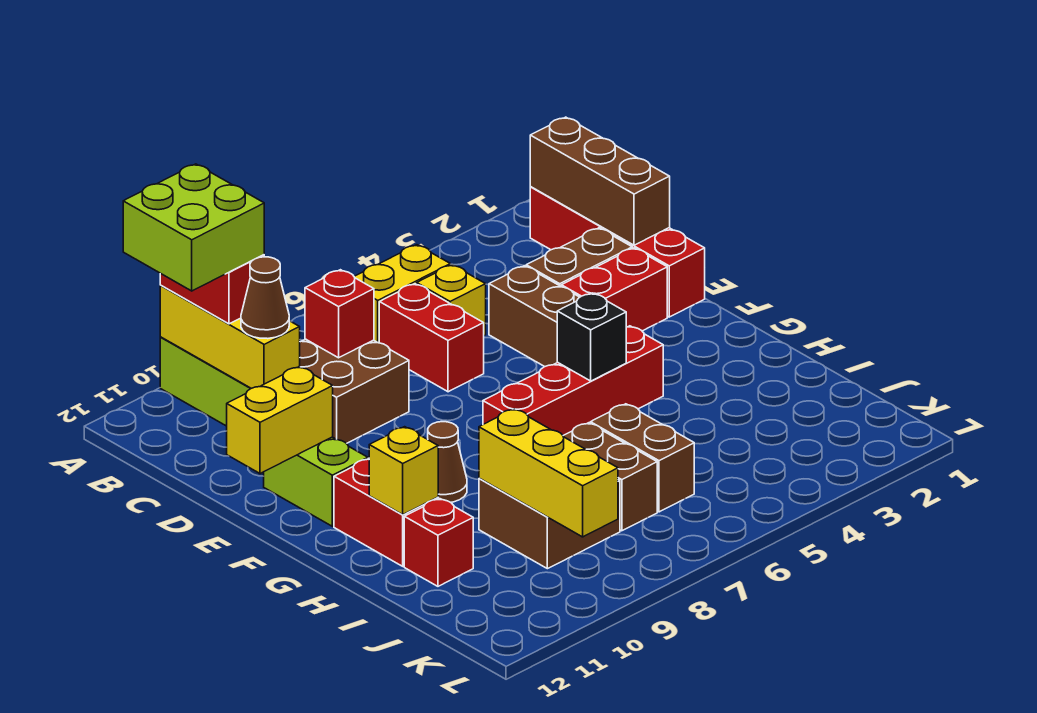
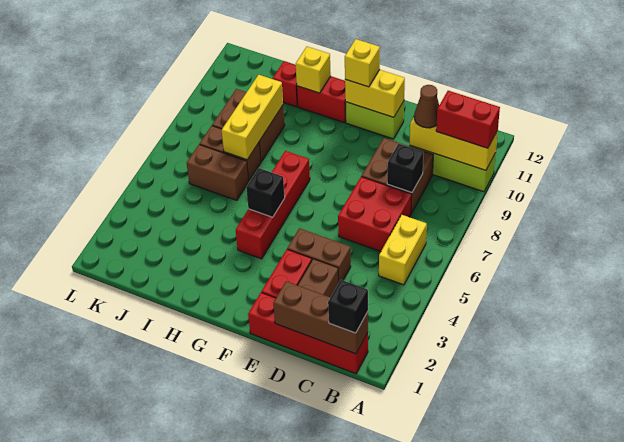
lime 2x2 brick [123,164,264,291] -> none
none -> black 1x1 brick [328,280,368,333]
yellow 1x1 brick [417,265,486,335] -> yellow 1x1 brick moved to [345,39,380,87]
red 1x2 brick [379,284,484,392] -> red 2x2 brick [338,177,412,252]
red 1x1 brick [305,270,374,358] -> black 1x1 brick [387,144,423,193]
yellow 1x2 brick [227,366,333,474] -> yellow 1x2 brick turned to [345,70,405,117]
brown 1x1 cone [428,422,467,502] -> none
yellow 1x3 brick [479,409,618,537] -> yellow 1x3 brick turned to [222,75,283,160]

